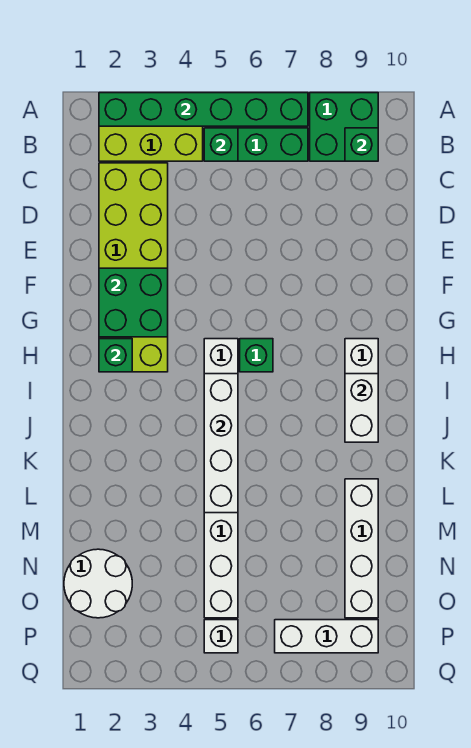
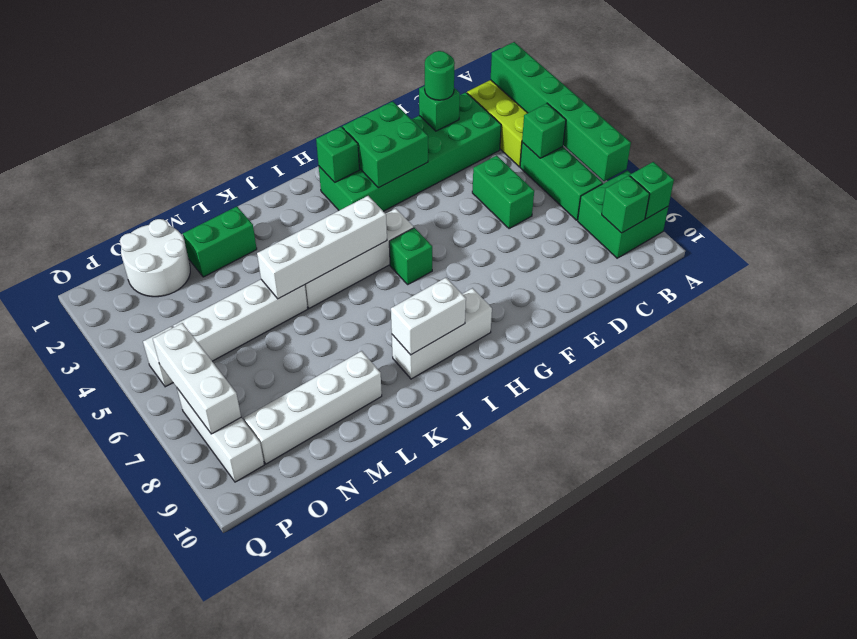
none -> green 1x1 brick [630,162,674,219]
lime 2x6 brick [99,163,168,372] -> green 2x6 brick [319,92,501,211]
none -> green 1x1 brick [419,86,460,131]
none -> green 1x1 round brick [425,51,455,100]
none -> green 1x2 brick [472,155,534,229]
none -> green 1x2 brick [183,207,257,277]
none -> white 1x3 brick [153,323,241,434]

